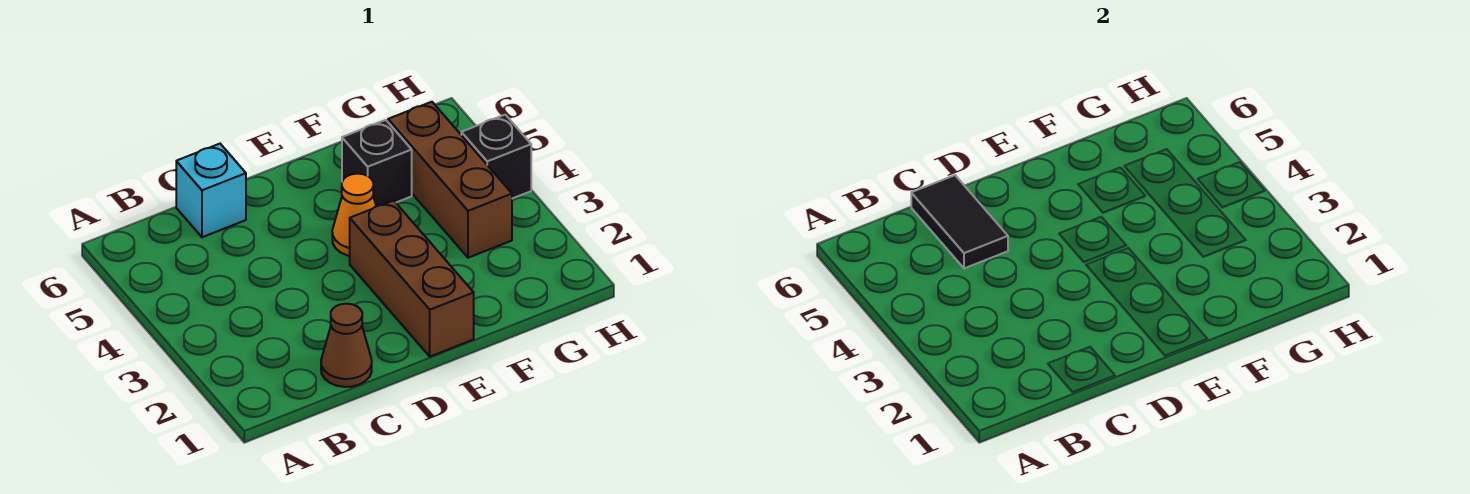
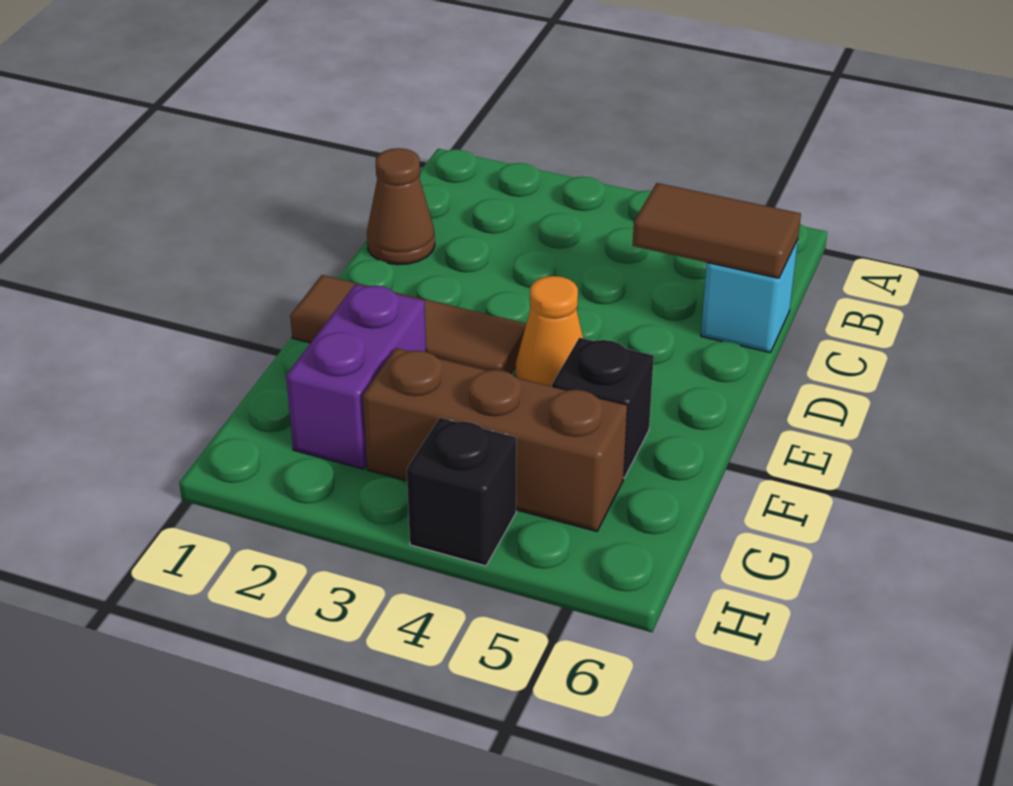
black 1x2 tile [911,175,1008,268] -> brown 1x2 tile [633,183,801,278]
brown 1x3 brick [350,201,474,356] -> brown 1x3 tile [290,275,526,373]
none -> purple 1x2 brick [286,284,426,469]

